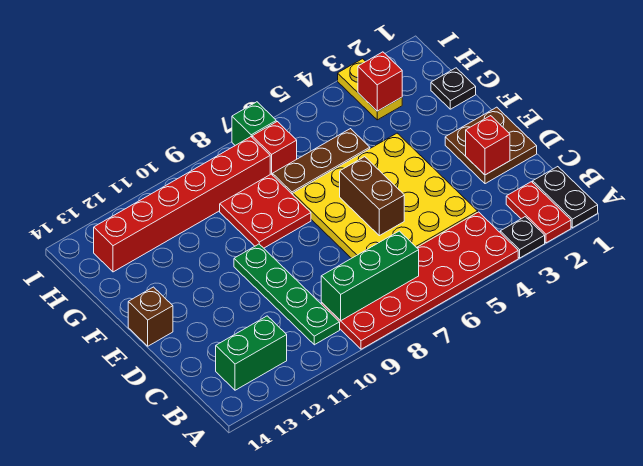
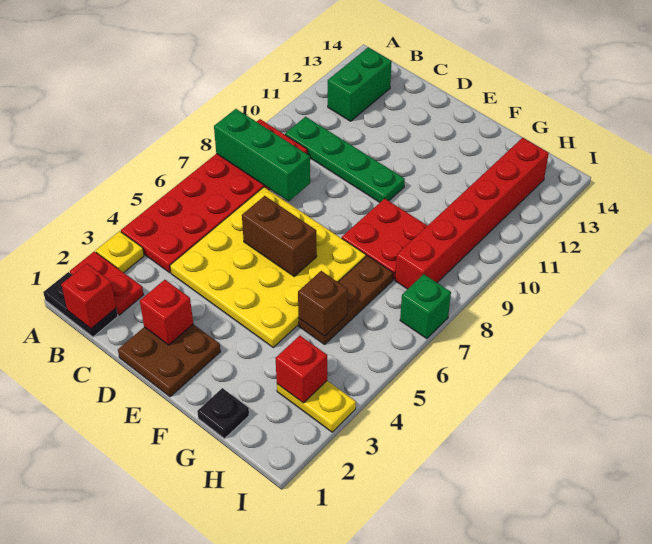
black 1x1 plate [500,217,545,258] -> yellow 1x1 plate [96,231,144,273]
green 1x3 brick [321,231,419,321] -> green 1x3 brick turned to [214,109,310,201]
brown 1x1 brick [128,287,173,346] -> brown 1x1 brick moved to [298,271,348,336]
red 1x1 brick [252,122,297,175] -> red 1x1 brick moved to [61,264,116,329]

